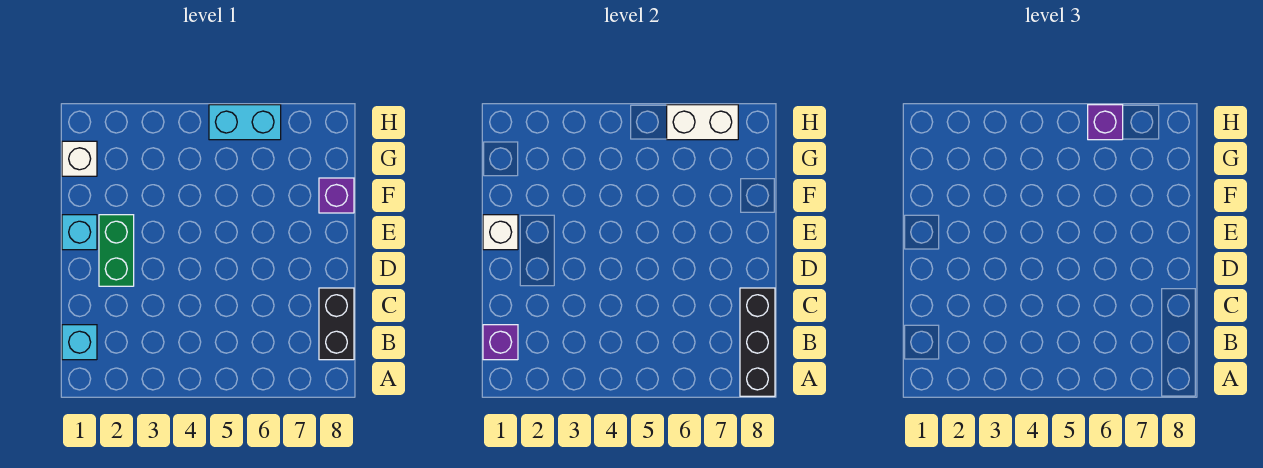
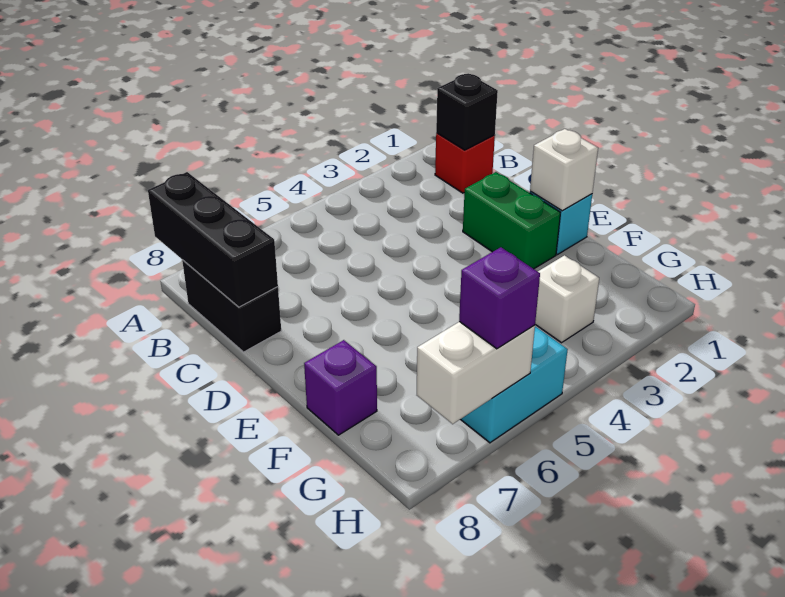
cyan 1x1 brick [62,325,97,360] -> red 1x1 brick [435,133,495,193]
purple 1x1 brick [483,325,518,360] -> black 1x1 brick [436,74,498,150]
white 1x1 brick [62,141,97,176] -> white 1x1 brick moved to [535,255,599,343]

